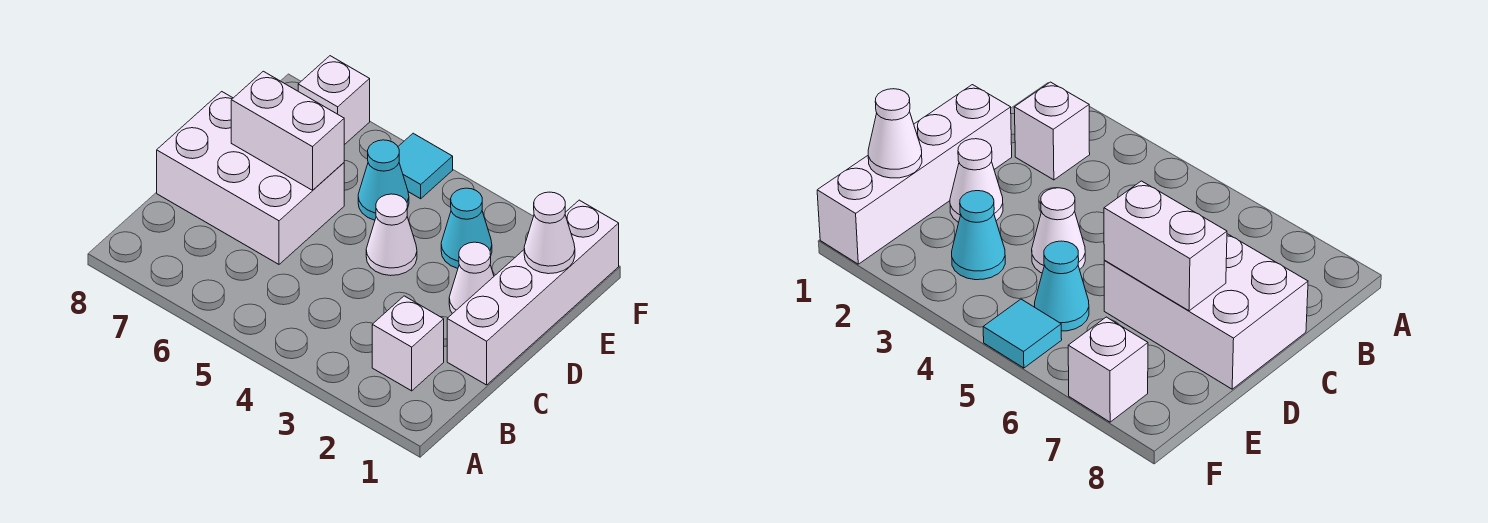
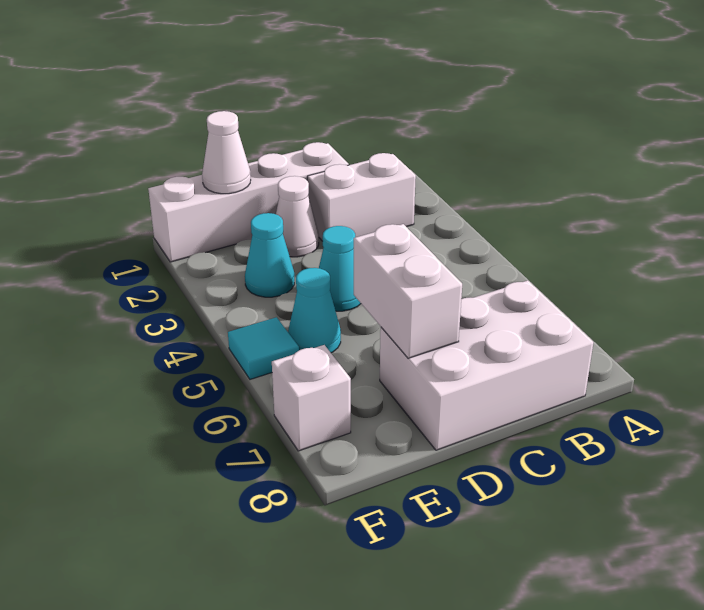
white 1x1 brick [372,296,444,391] -> white 1x2 brick [307,153,416,241]
white 2x3 brick [157,92,344,264] -> white 2x3 brick turned to [380,280,593,450]
white 1x1 cone [366,194,417,276] -> cyan 1x1 cone [319,226,361,311]

